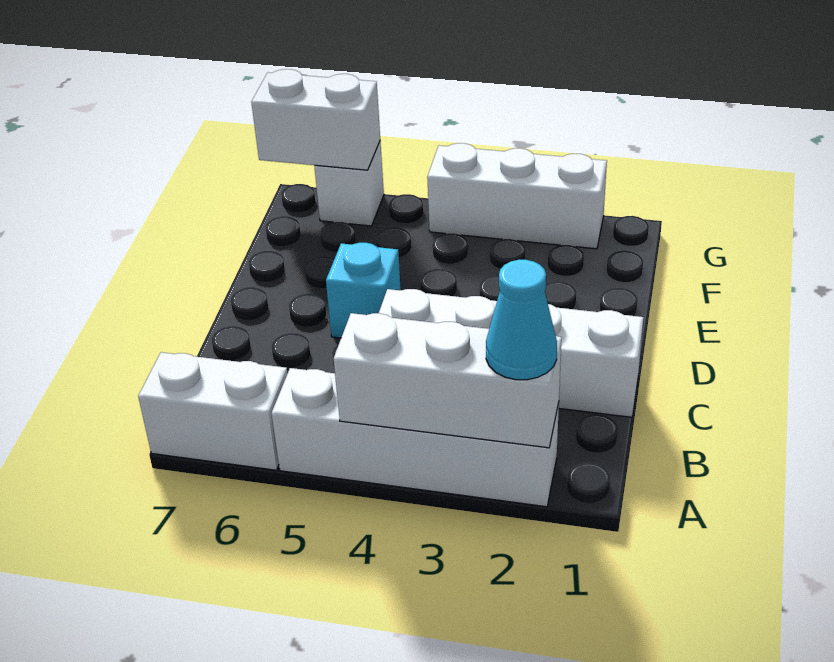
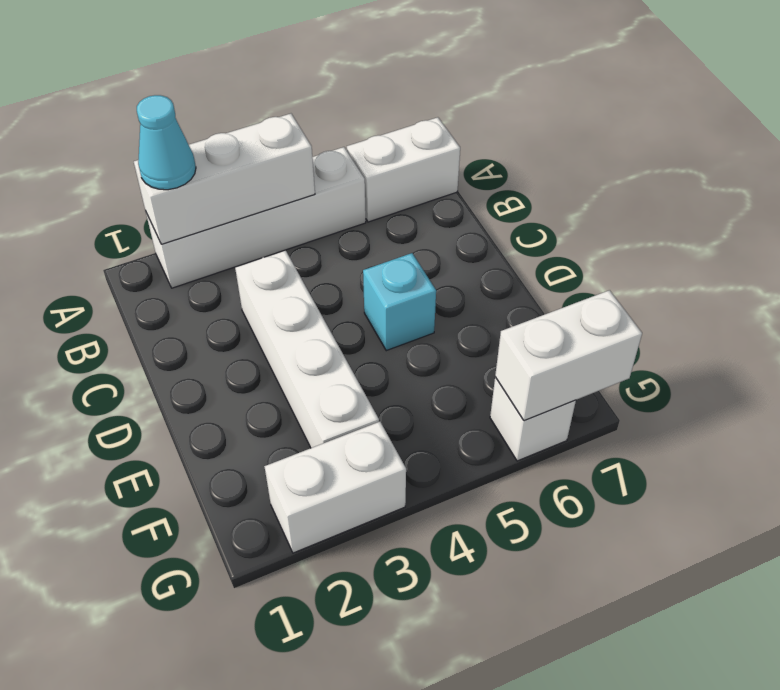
white 1x4 brick [379,289,643,417] -> white 1x4 brick turned to [235,250,379,448]
white 1x3 brick [427,143,607,249] -> white 1x2 brick [264,422,406,553]

